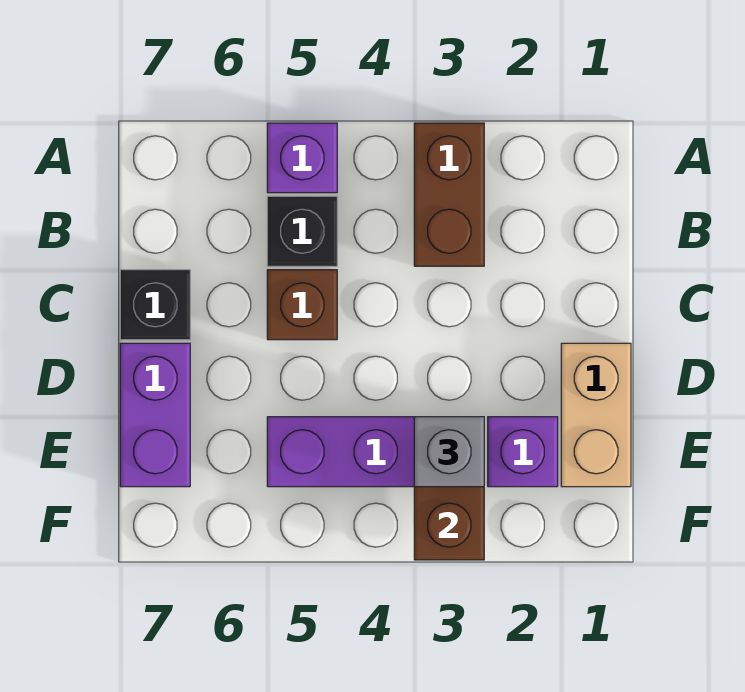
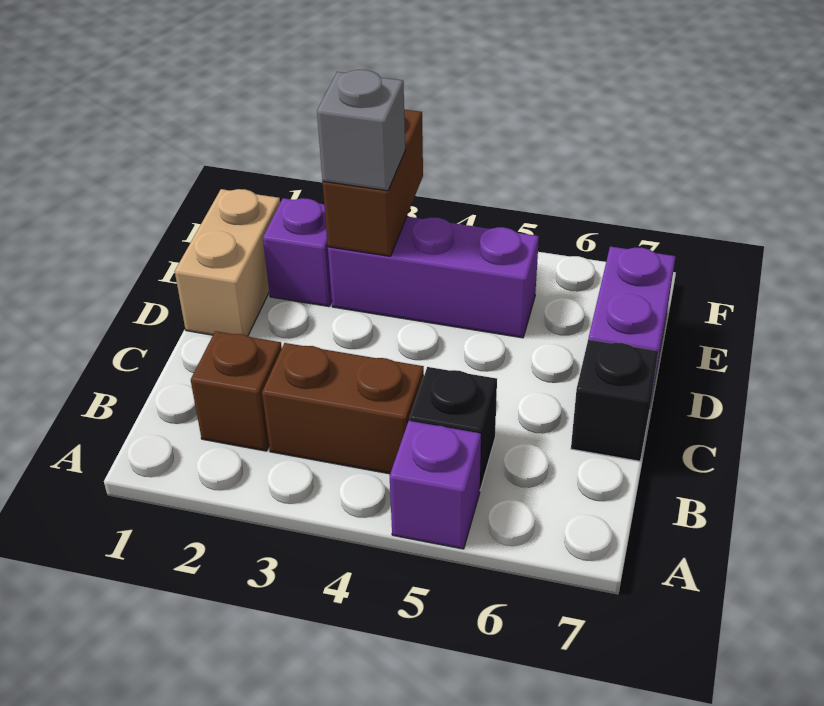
brown 1x2 brick [414,123,484,266] -> brown 1x2 brick turned to [262,343,424,474]
brown 1x1 brick [267,270,337,340] -> brown 1x1 brick moved to [191,331,282,451]

